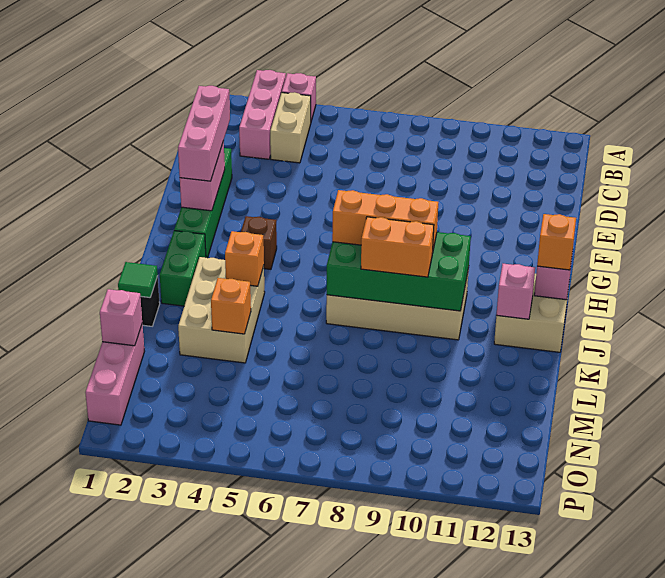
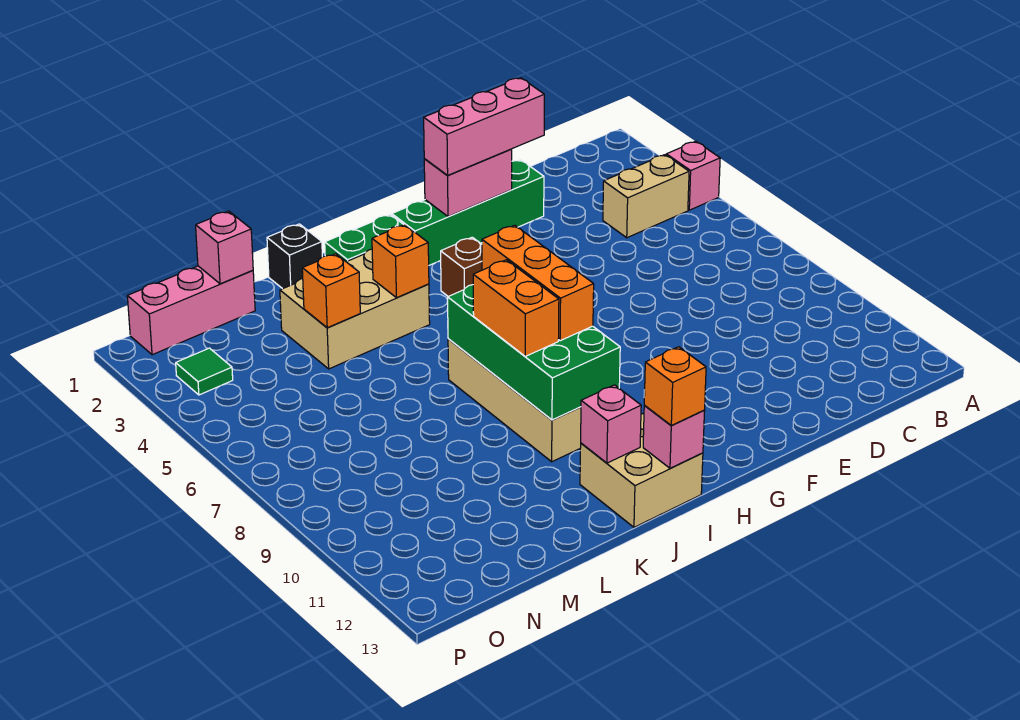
pink 1x3 brick [239,70,286,159] -> none
green 1x1 tile [118,262,158,298] -> green 1x1 tile moved to [176,348,233,395]

